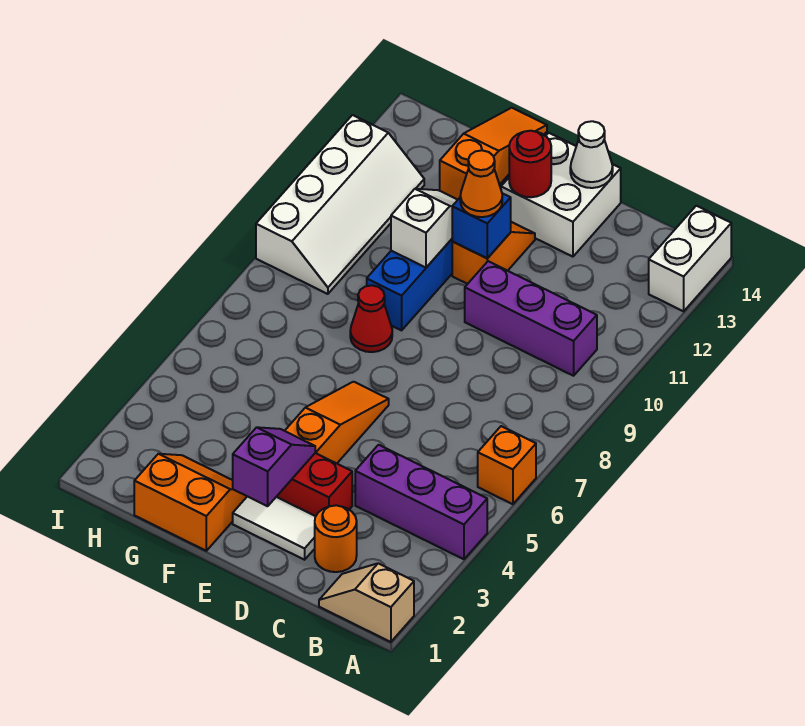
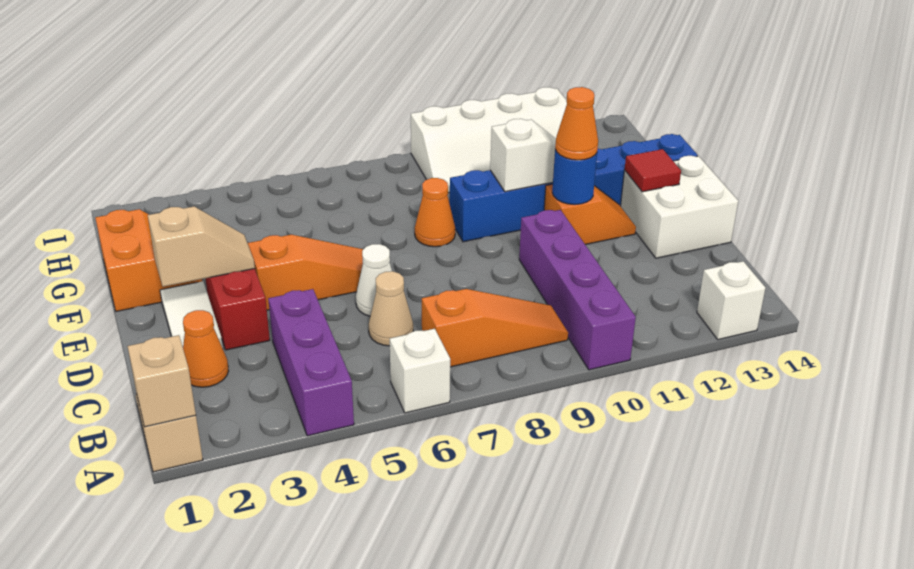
none -> tan 1x1 brick [128,335,196,427]
orange 1x1 brick [478,426,536,504] -> white 1x1 brick [390,329,450,413]
white 1x2 brick [649,206,731,311] -> white 1x1 brick [697,261,765,340]
purple 1x3 brick [465,261,597,376] -> purple 1x4 brick [519,210,636,370]
orange 1x1 round brick [315,505,357,572] -> orange 1x1 cone [183,310,229,387]
none -> tan 1x1 cone [369,271,413,346]
white 1x1 cone [570,121,613,188] -> white 1x1 cone moved to [356,244,392,316]
purple 1x2 slope [233,427,315,506] -> tan 1x2 slope [148,207,255,287]
blue 1x1 brick [452,193,511,258] -> blue 1x1 round brick [552,149,597,205]
red 1x1 round brick [509,131,551,197] -> red 1x1 tile [625,149,681,192]
red 1x1 cone [350,285,392,352] -> orange 1x1 cone [415,178,455,247]
orange 1x3 slope [440,108,547,200] -> orange 1x3 slope moved to [422,289,568,367]

